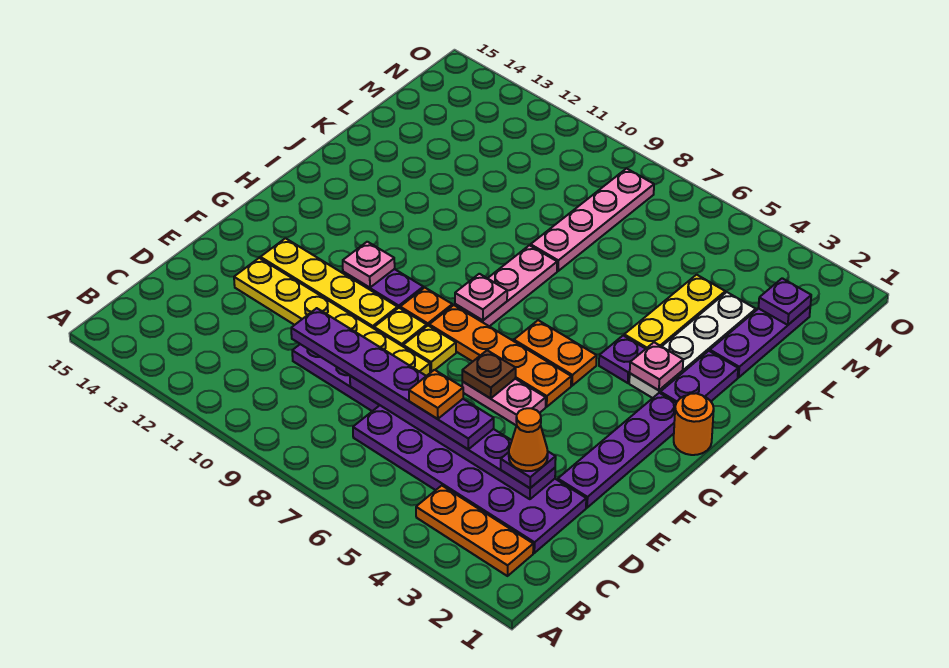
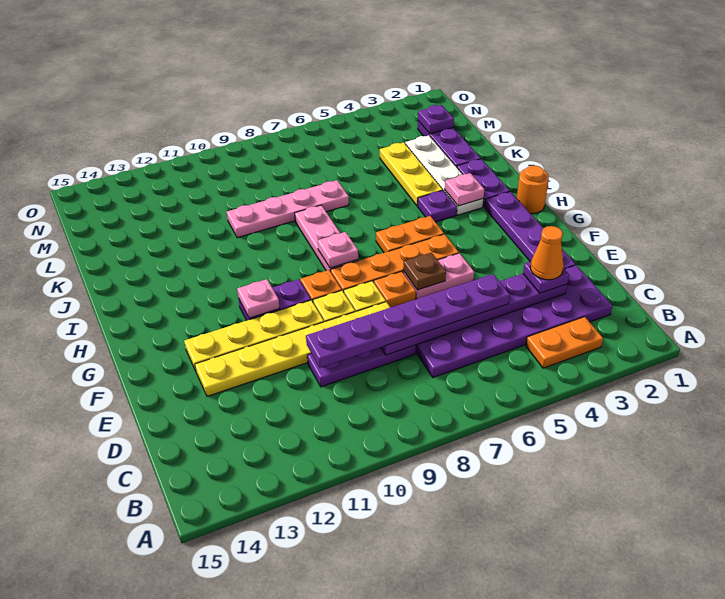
orange 1x3 plate [416,486,533,576] -> orange 1x2 plate [526,317,603,368]
orange 1x1 plate [409,370,463,419] -> orange 1x1 plate moved to [374,271,416,307]
pink 1x4 plate [531,169,654,271] -> pink 1x4 plate turned to [227,180,349,238]

